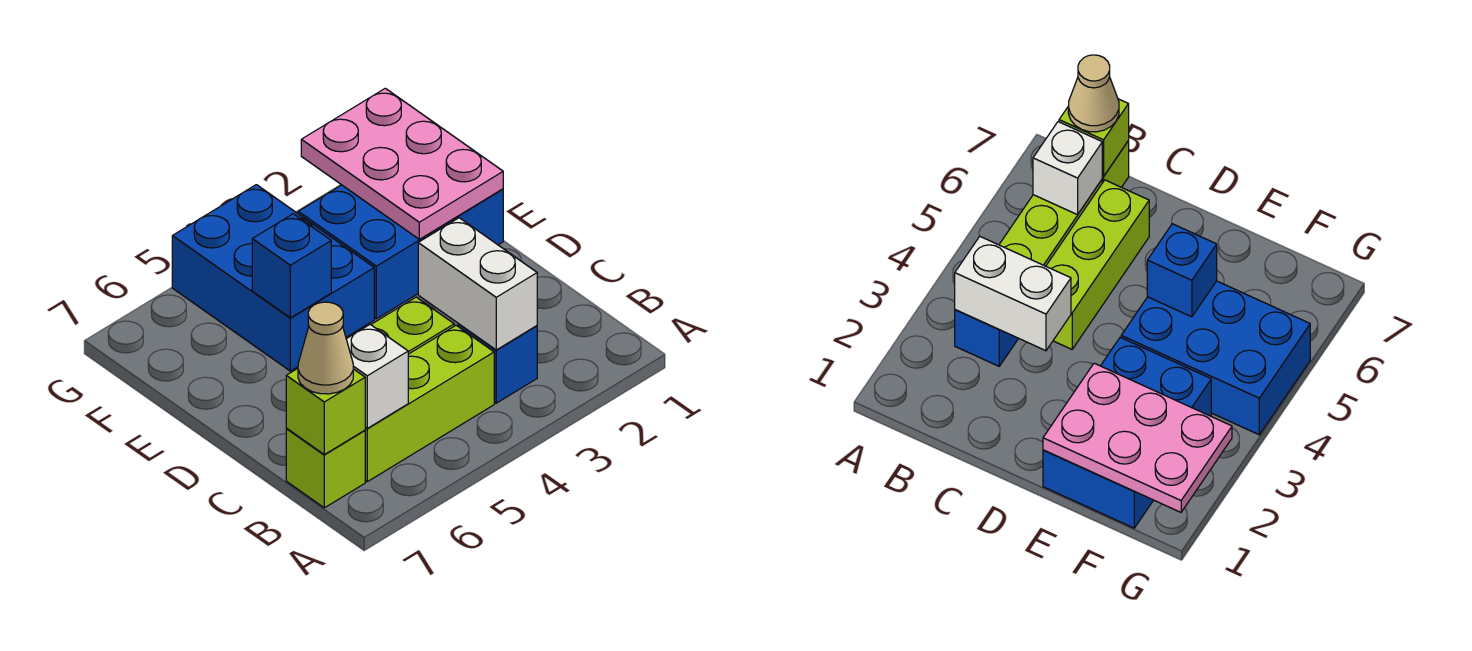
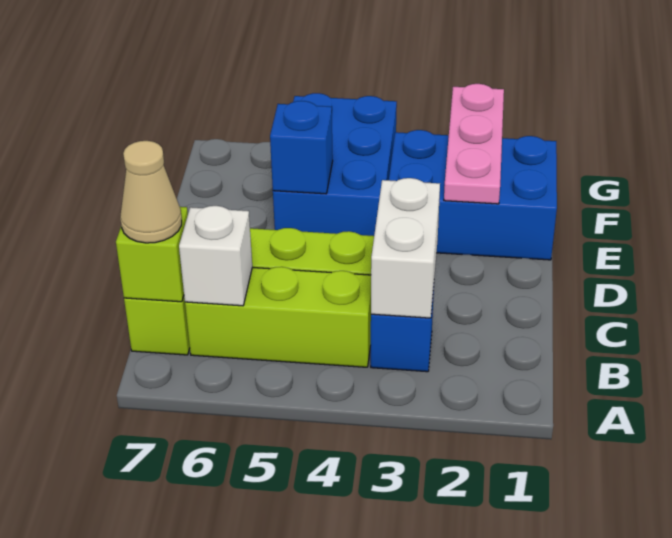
pink 2x3 plate [301,88,503,239] -> pink 1x3 plate [444,84,504,204]

